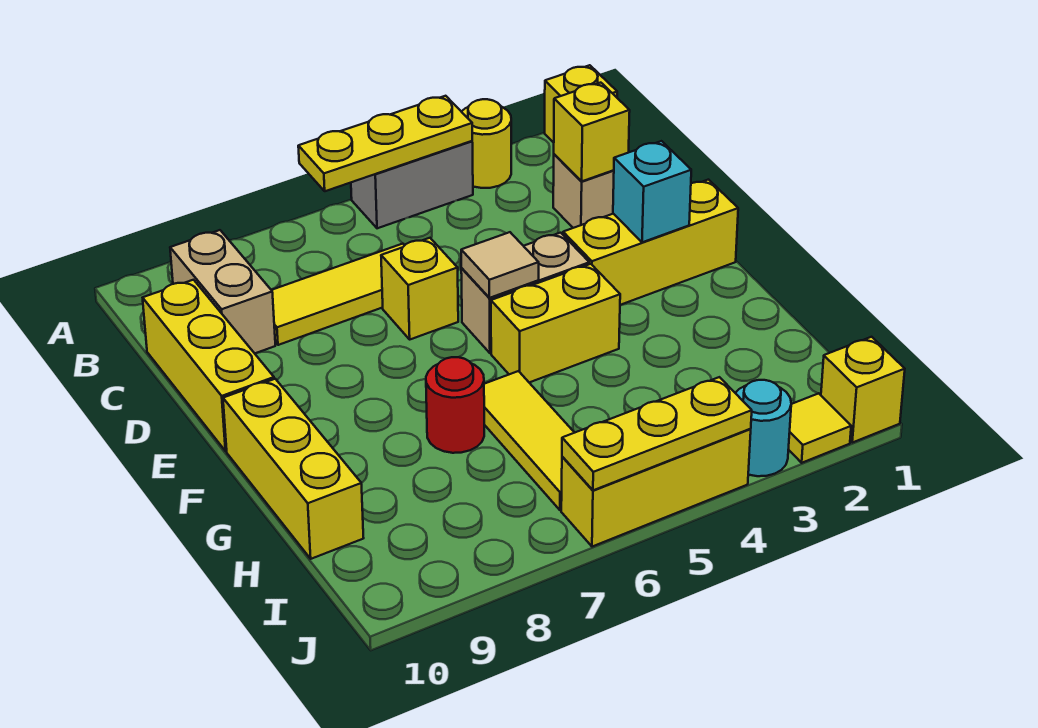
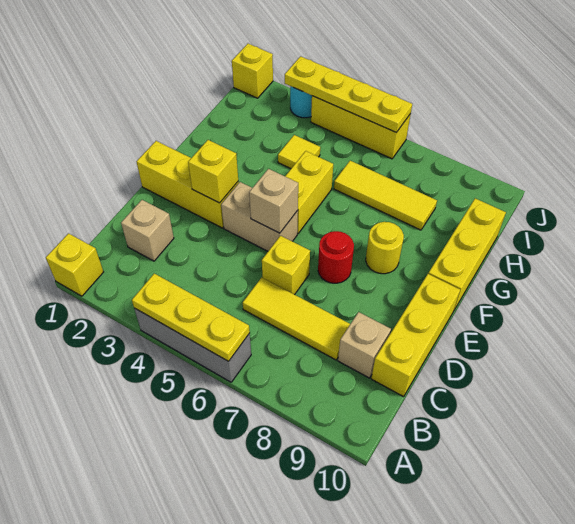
yellow 1x1 round brick [462,99,511,188] -> yellow 1x1 round brick moved to [366,222,404,274]
grey 1x2 brick [351,141,473,228] -> grey 1x3 brick [134,308,251,382]
tan 1x2 brick [170,230,275,353] -> tan 1x1 brick [338,312,391,378]
yellow 1x1 brick [554,83,630,181] -> yellow 1x1 brick moved to [188,140,238,203]
cyan 1x1 brick [613,141,691,242] -> none
tan 1x1 tile [461,232,539,298] -> tan 1x1 brick [249,169,298,233]
yellow 1x2 brick [491,264,620,383] -> yellow 1x2 brick turned to [285,151,333,233]
yellow 1x3 tile [484,371,574,510] -> yellow 1x3 tile turned to [334,161,437,230]
red 1x1 round brick [426,357,484,453] -> red 1x1 round brick moved to [318,231,354,283]
yellow 1x1 tile [788,393,851,463] -> yellow 1x1 tile moved to [278,135,320,169]
yellow 1x3 plate [562,377,752,490] -> yellow 1x4 plate [285,56,412,132]

